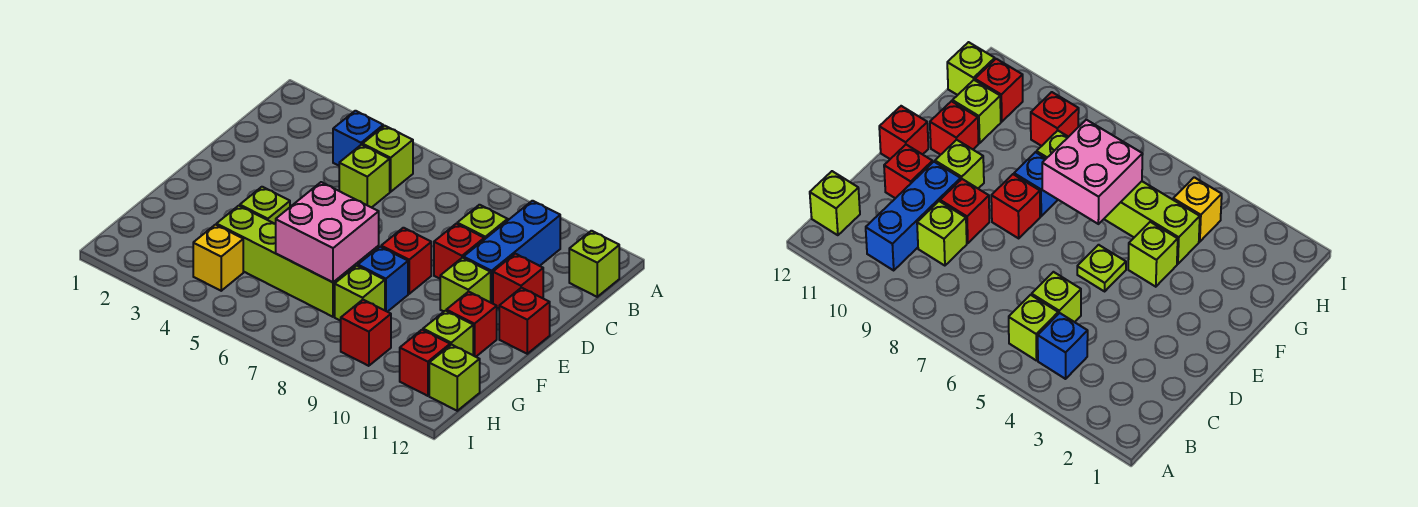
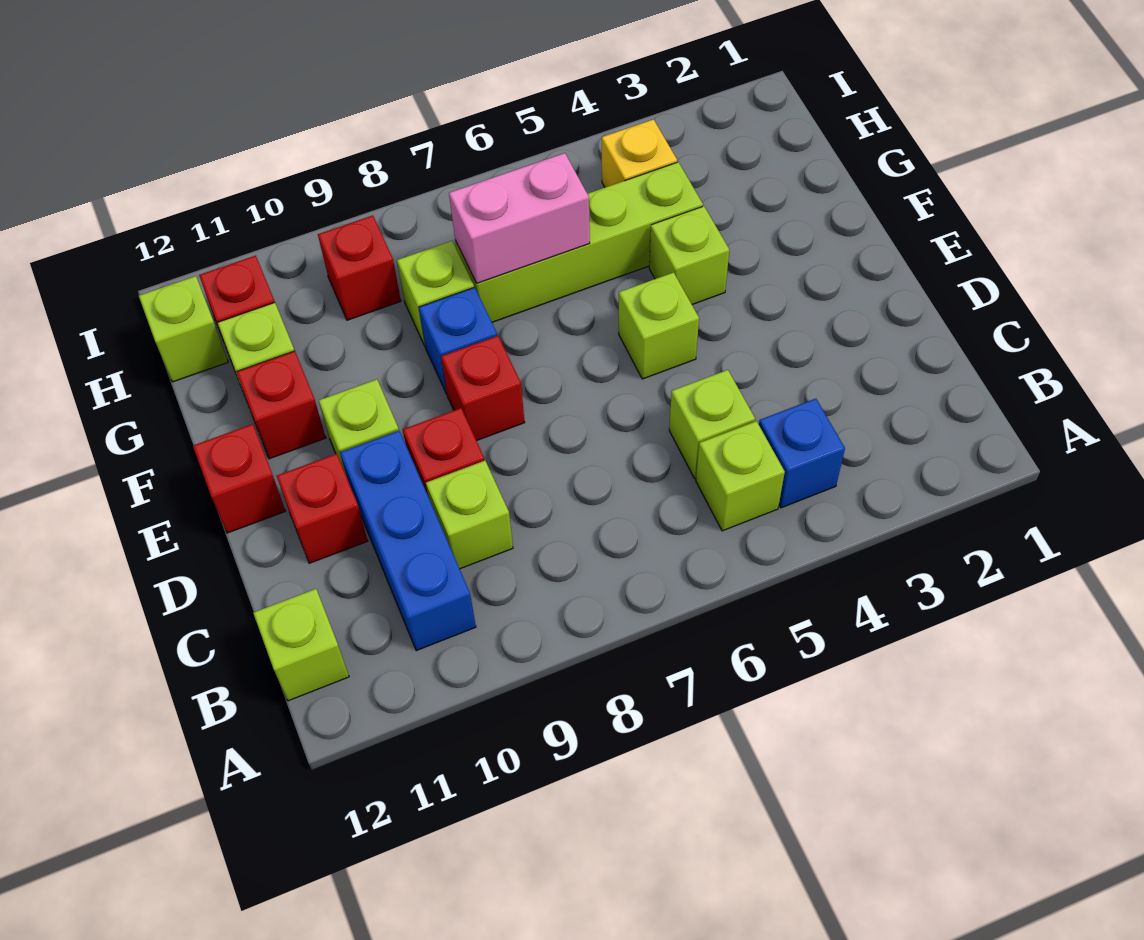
lime 1x1 plate [1077,245,1126,291] -> lime 1x1 brick [619,272,699,379]
pink 2x2 brick [276,182,379,282] -> pink 1x2 brick [449,153,590,283]

